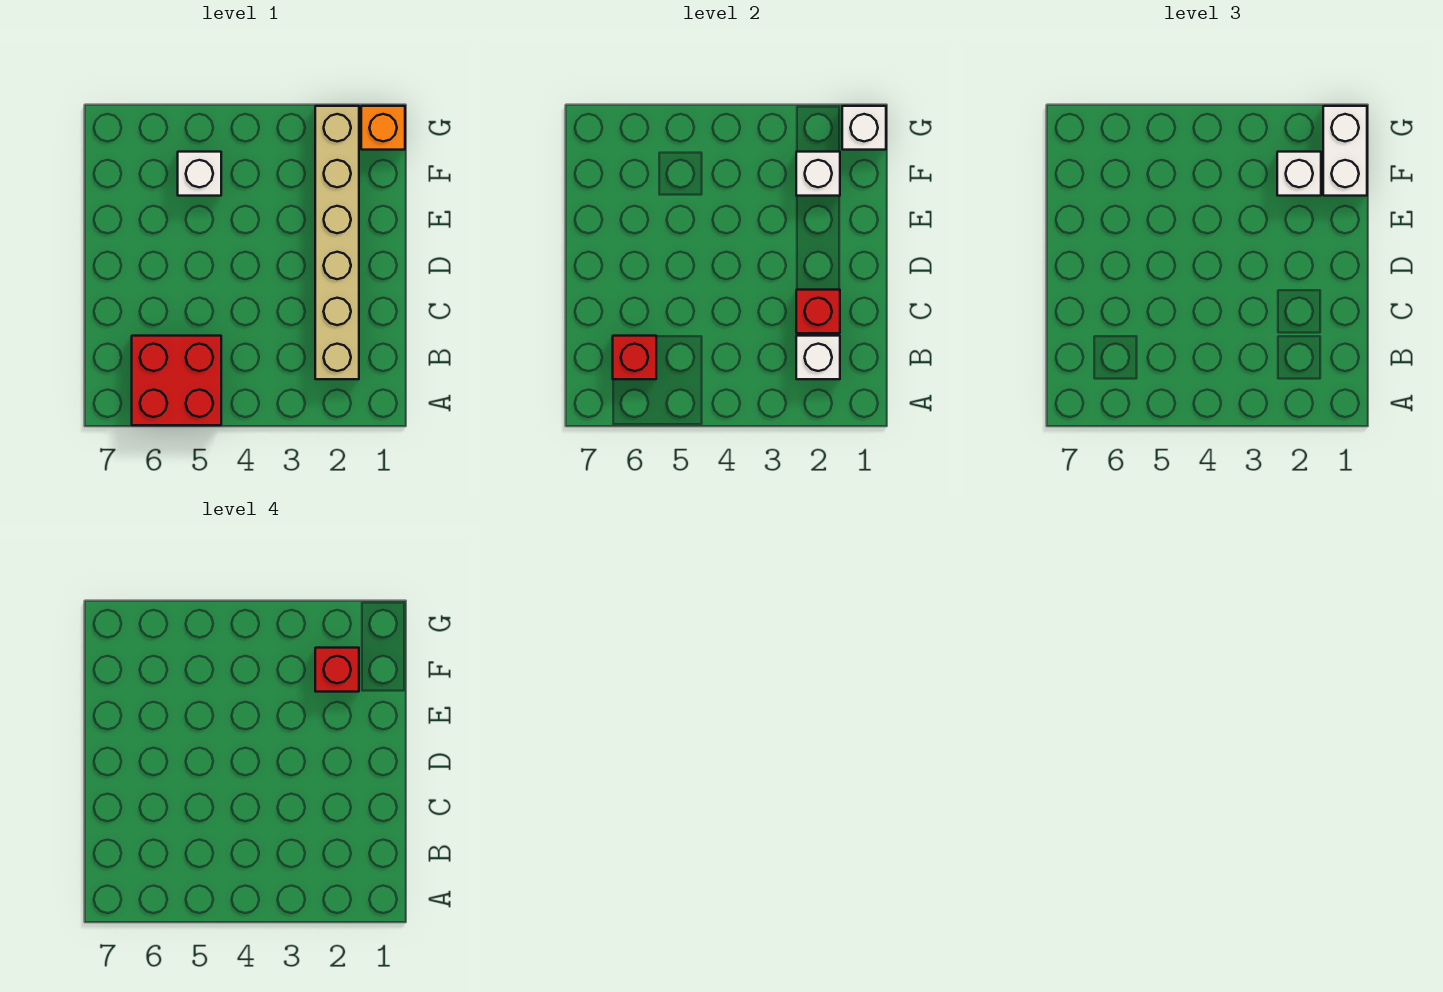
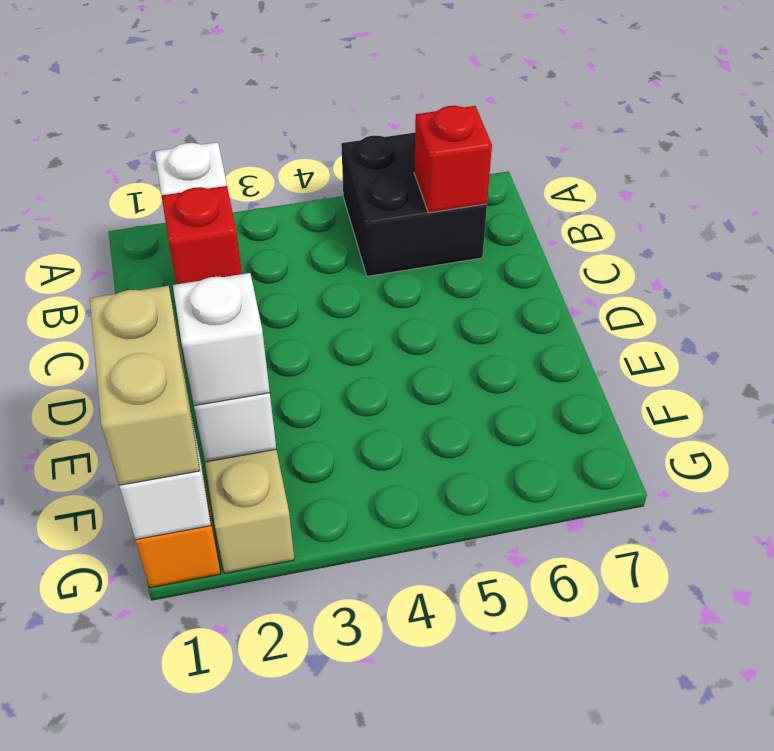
red 2x2 brick [132,336,221,425] -> black 2x2 brick [341,133,487,276]
white 1x2 brick [1323,106,1367,196] -> tan 1x2 brick [90,286,200,485]
red 1x1 brick [315,648,359,692] -> none
white 1x1 brick [178,152,221,196] -> none

